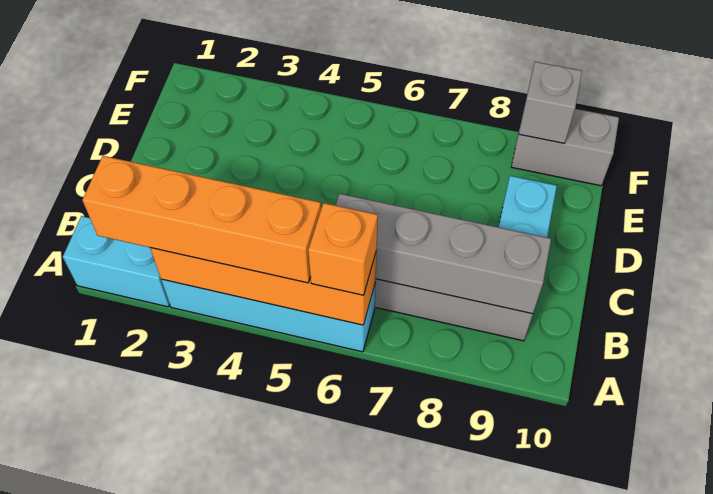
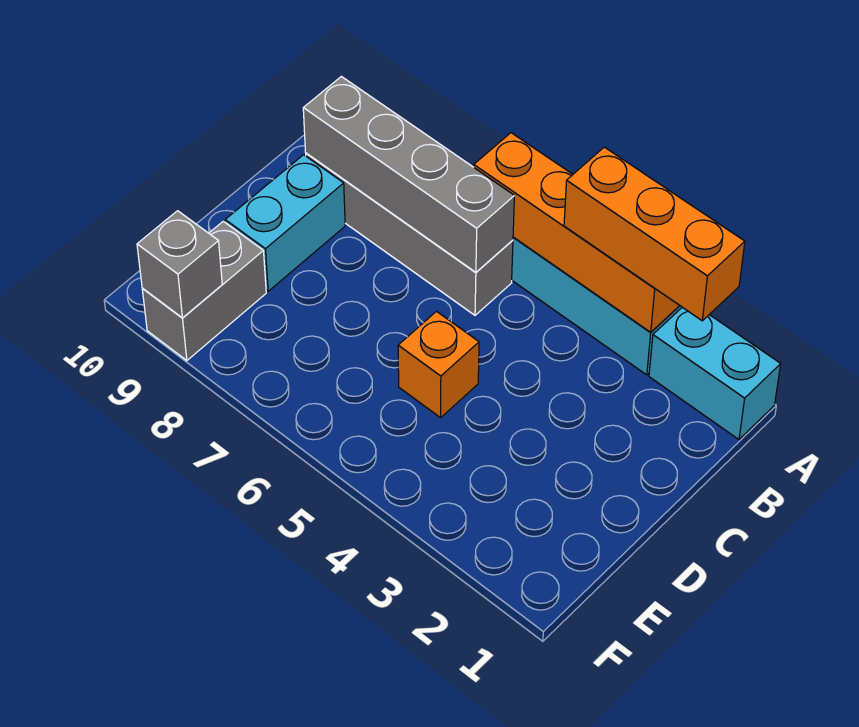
orange 1x4 brick [83,156,321,283] -> orange 1x3 brick [564,147,745,321]
orange 1x1 brick [308,203,378,295] -> orange 1x1 brick moved to [398,311,479,418]
grey 1x2 brick [511,109,619,186] -> grey 1x2 brick turned to [142,221,266,361]

